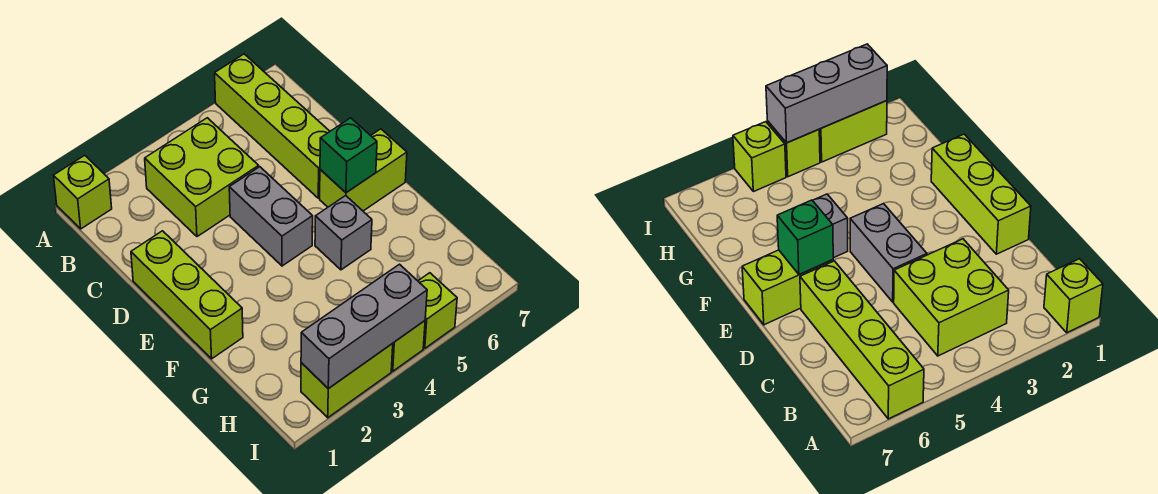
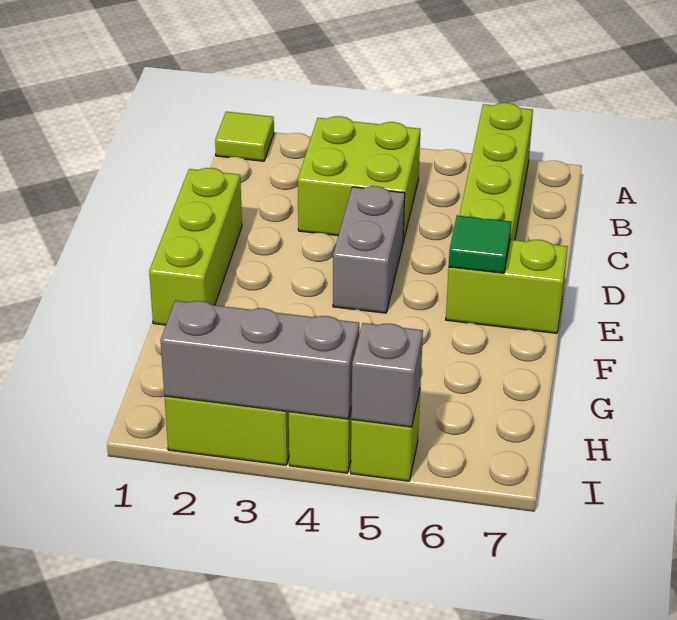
lime 1x1 brick [54,155,112,229] -> lime 1x1 tile [215,112,274,161]
green 1x1 brick [320,118,377,193] -> green 1x1 tile [449,215,511,273]
grey 1x1 brick [315,196,372,270] -> grey 1x1 brick moved to [351,323,423,427]

